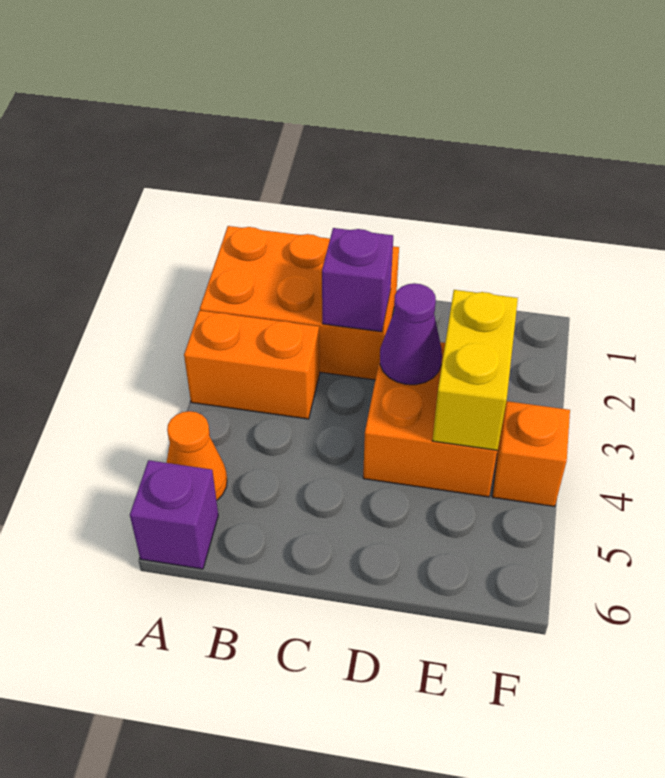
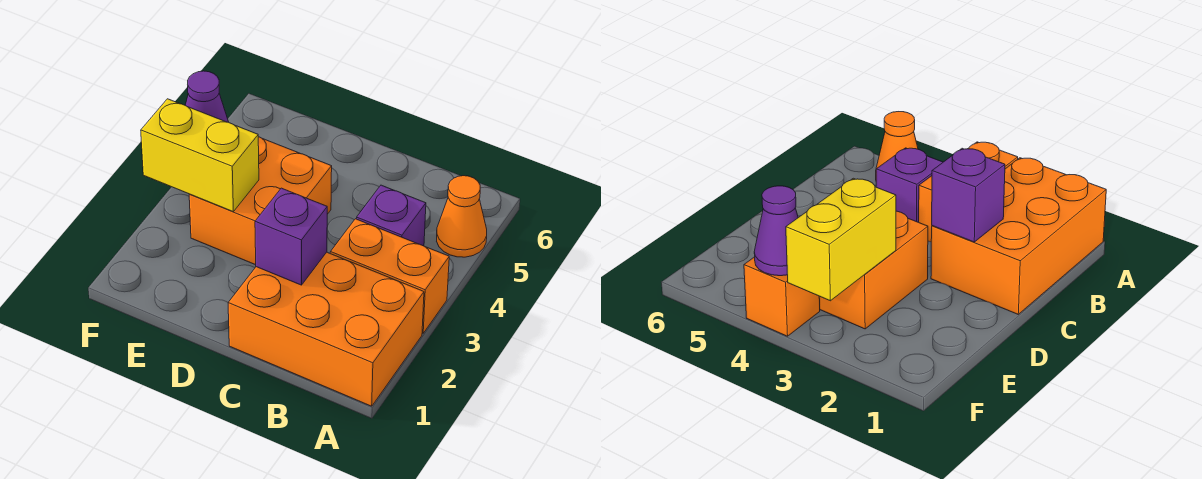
purple 1x1 brick [130,460,218,569] -> purple 1x1 brick moved to [356,185,426,246]
purple 1x1 cone [380,283,442,385] -> purple 1x1 cone moved to [185,71,228,122]
yellow 1x2 brick [432,290,518,450] -> yellow 1x2 brick turned to [141,99,259,211]

